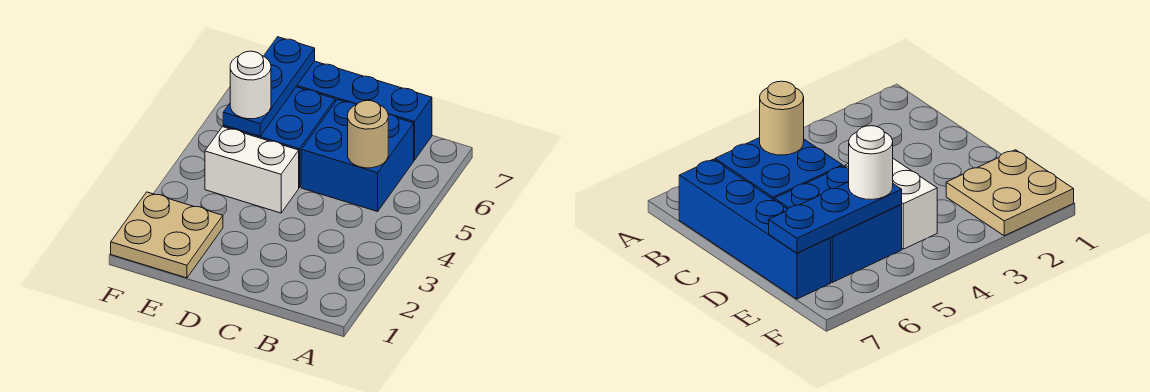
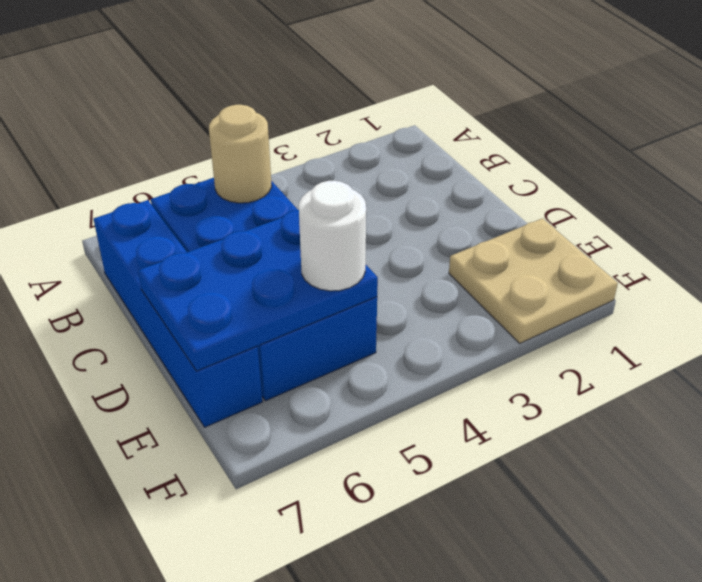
white 1x2 brick [205,127,299,213] -> none
blue 1x3 plate [223,37,315,136] -> blue 2x3 plate [138,210,378,371]

